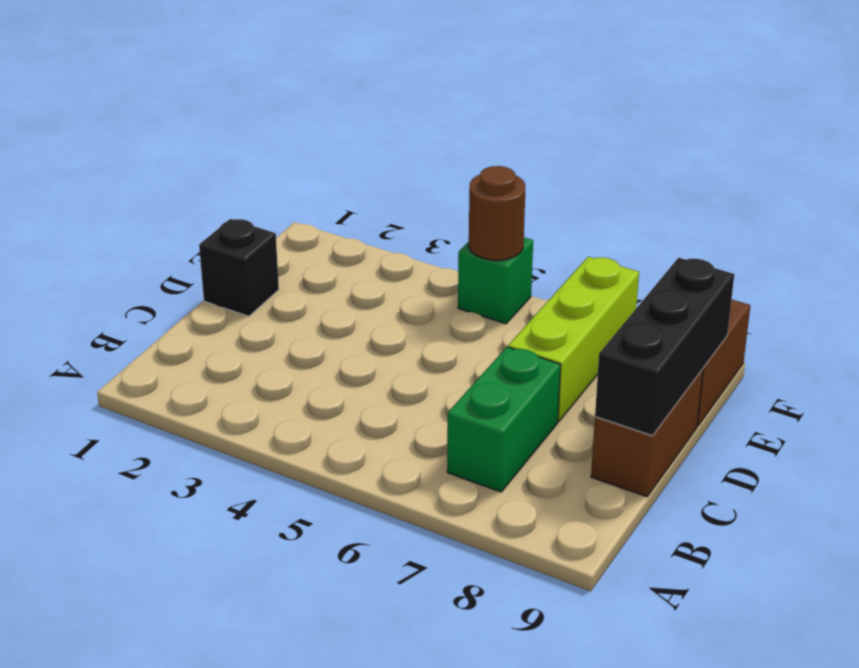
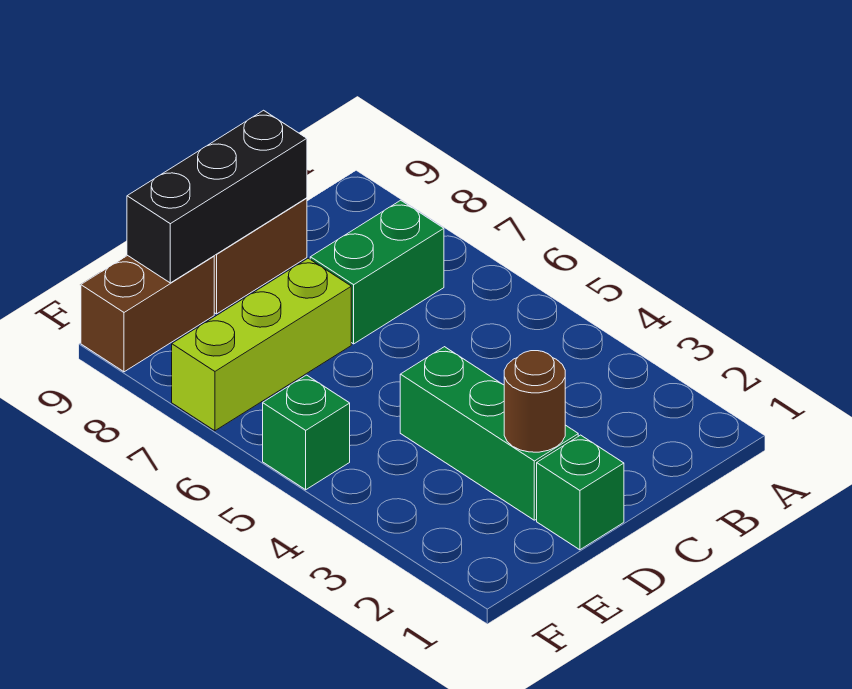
black 1x1 brick [199,219,279,316] -> green 1x1 brick [537,435,624,550]
none -> green 1x3 brick [400,347,578,520]
brown 1x1 round brick [469,166,525,260] -> brown 1x1 round brick moved to [504,351,565,452]

